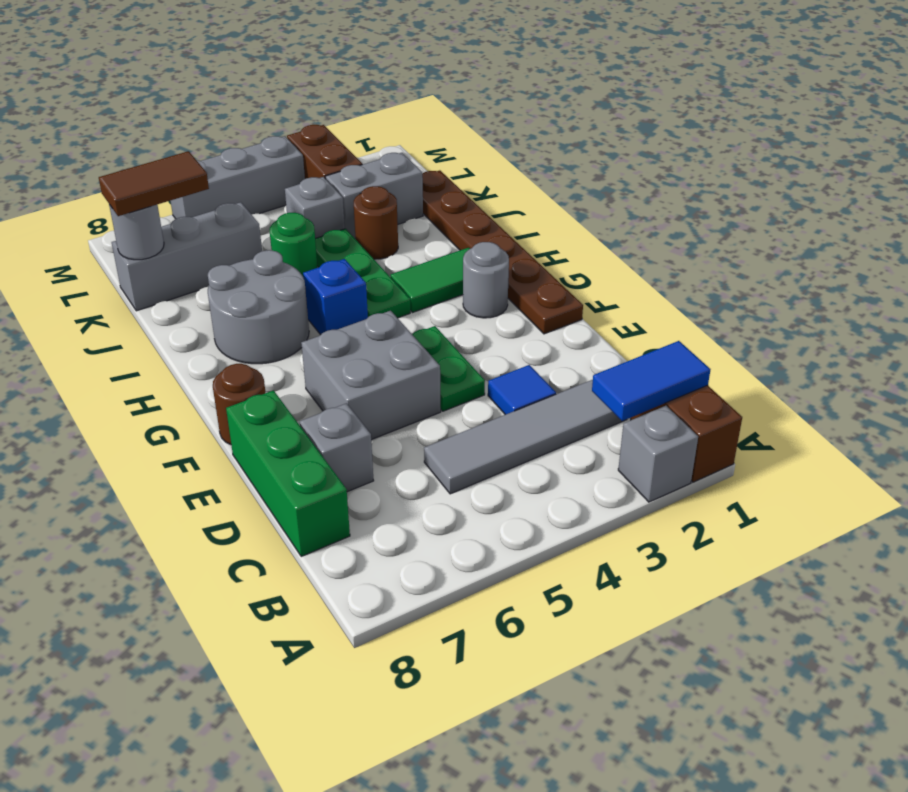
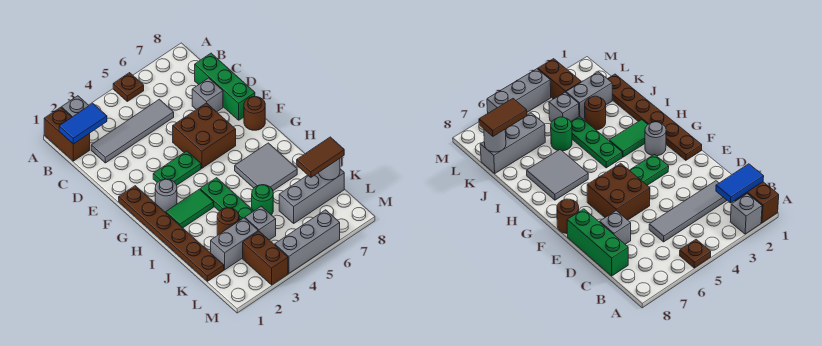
none -> brown 1x1 plate [113,73,144,101]
blue 1x1 tile [488,365,556,415] -> none
green 1x2 plate [412,326,485,411] -> green 1x2 plate turned to [153,151,201,185]
grey 2x2 brick [301,311,441,440] -> brown 2x2 brick [173,103,236,168]
blue 1x1 brick [303,259,368,335] -> none
grey 2x2 round brick [208,250,309,364] -> grey 2x2 tile [235,143,297,191]

